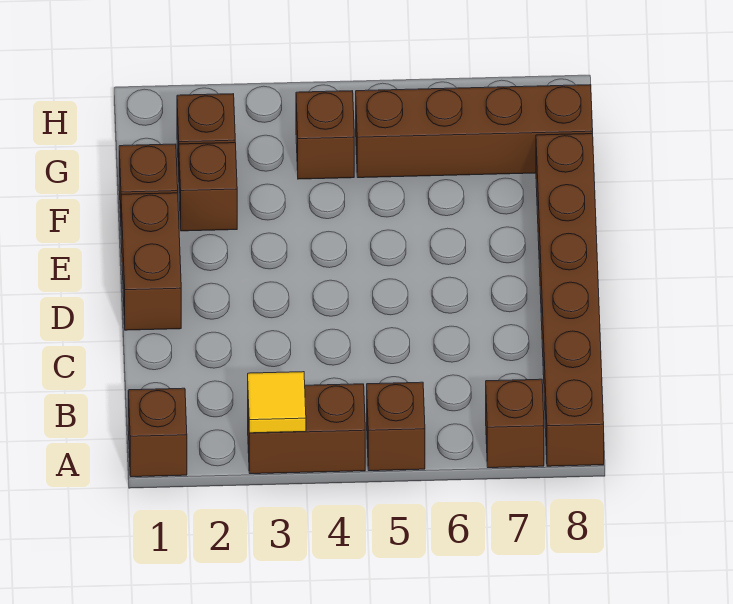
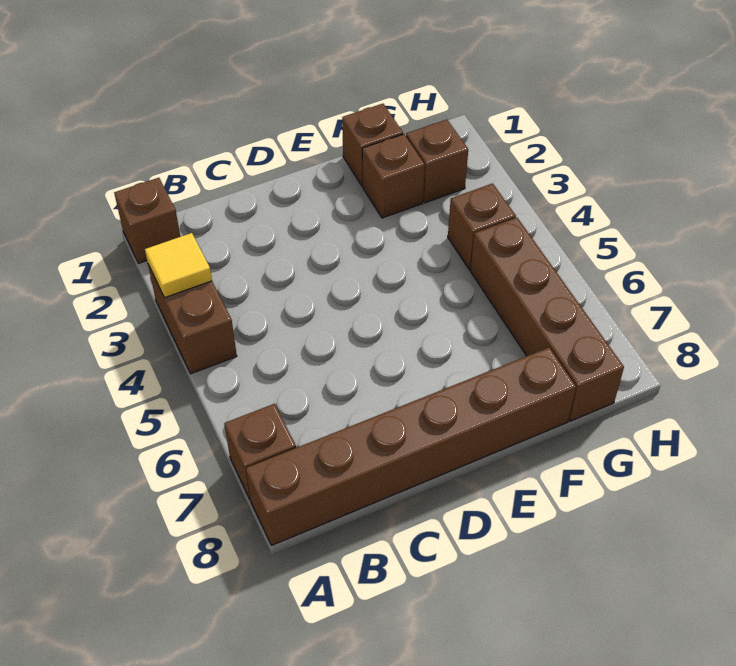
brown 1x1 brick [367,382,425,471] -> none
brown 1x2 brick [121,193,181,330] -> none

